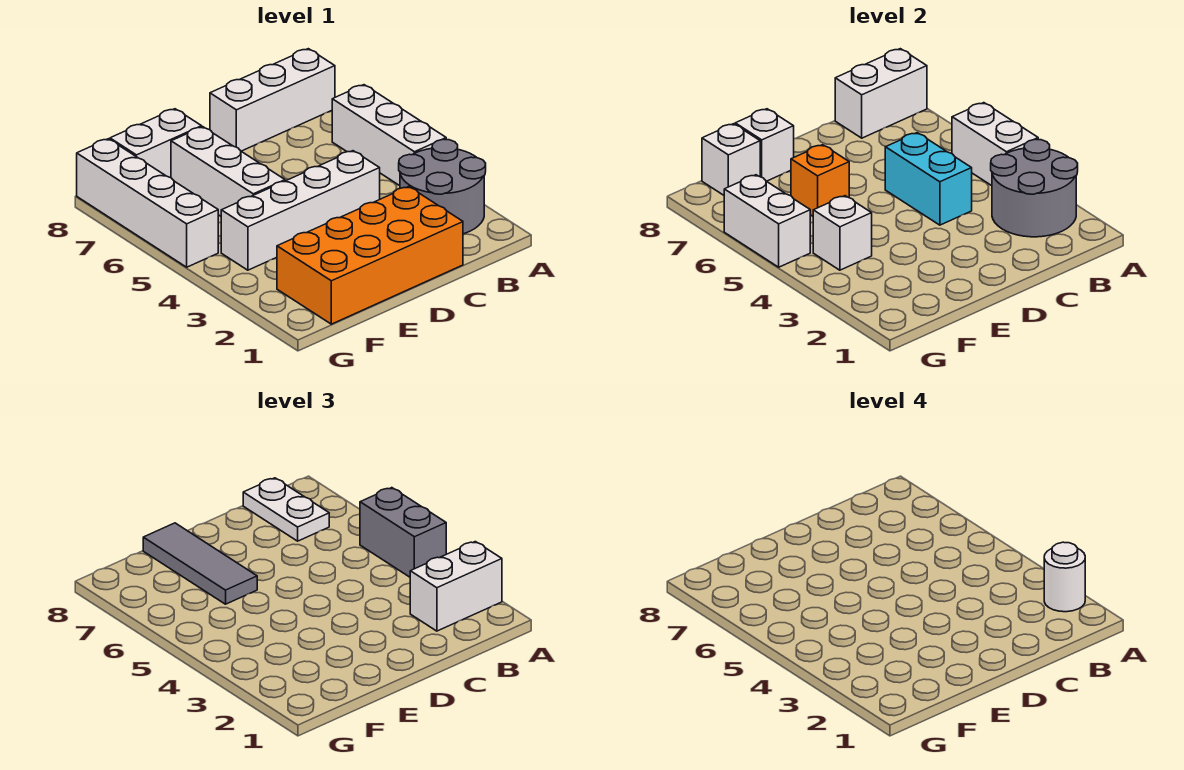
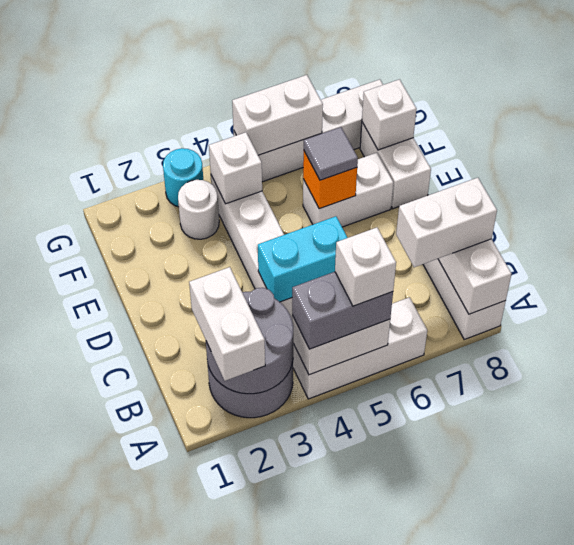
white 1x1 round brick [1044,542,1085,612] -> white 1x1 round brick moved to [178,180,219,239]
white 1x2 plate [243,478,329,541] -> white 1x2 brick [396,178,497,267]
orange 2x4 brick [277,187,463,324] -> none
white 1x3 brick [171,127,285,216] -> white 1x2 brick [303,153,393,227]
grey 1x3 tile [143,523,257,604] -> grey 1x1 tile [304,127,358,180]
white 1x1 brick [735,109,794,181] -> white 1x1 brick moved to [335,228,396,306]
none -> cyan 1x1 round brick [163,148,203,207]

